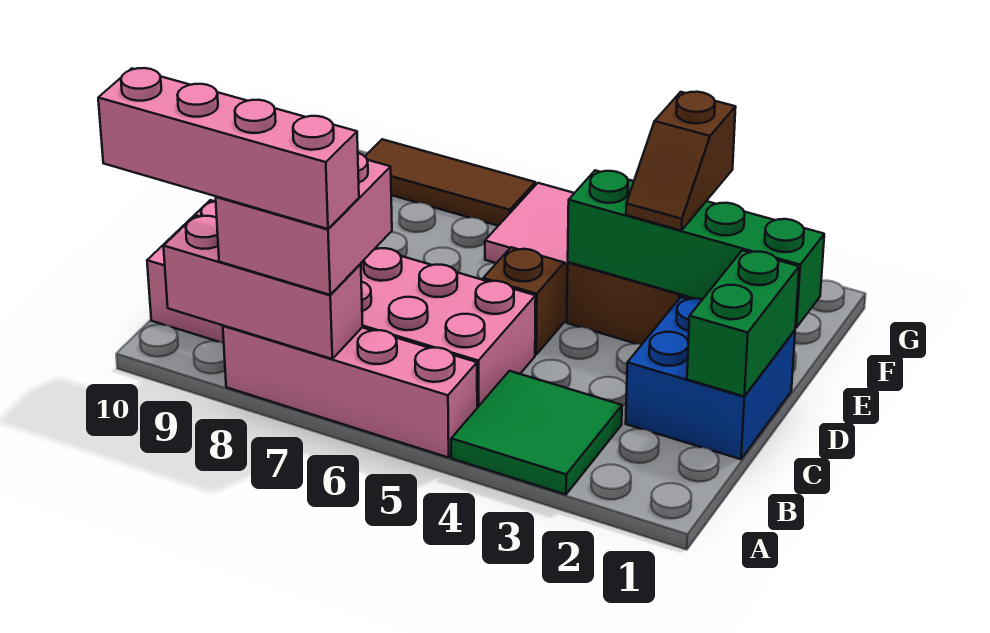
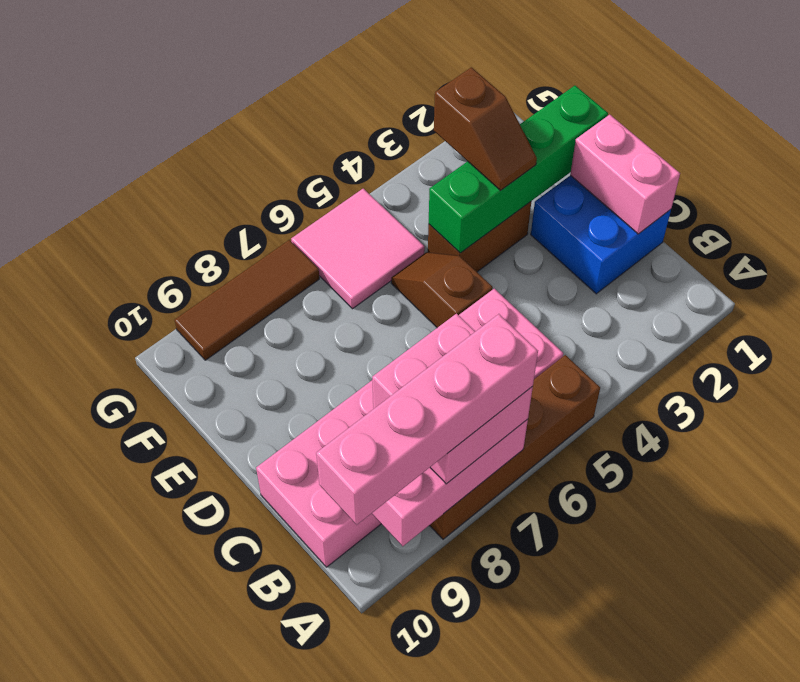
green 2x2 tile [451,371,622,495] -> none
pink 1x4 brick [223,326,477,457] -> brown 1x4 brick [429,355,600,539]
green 1x2 brick [687,250,799,396] -> pink 1x2 brick [570,115,680,234]

